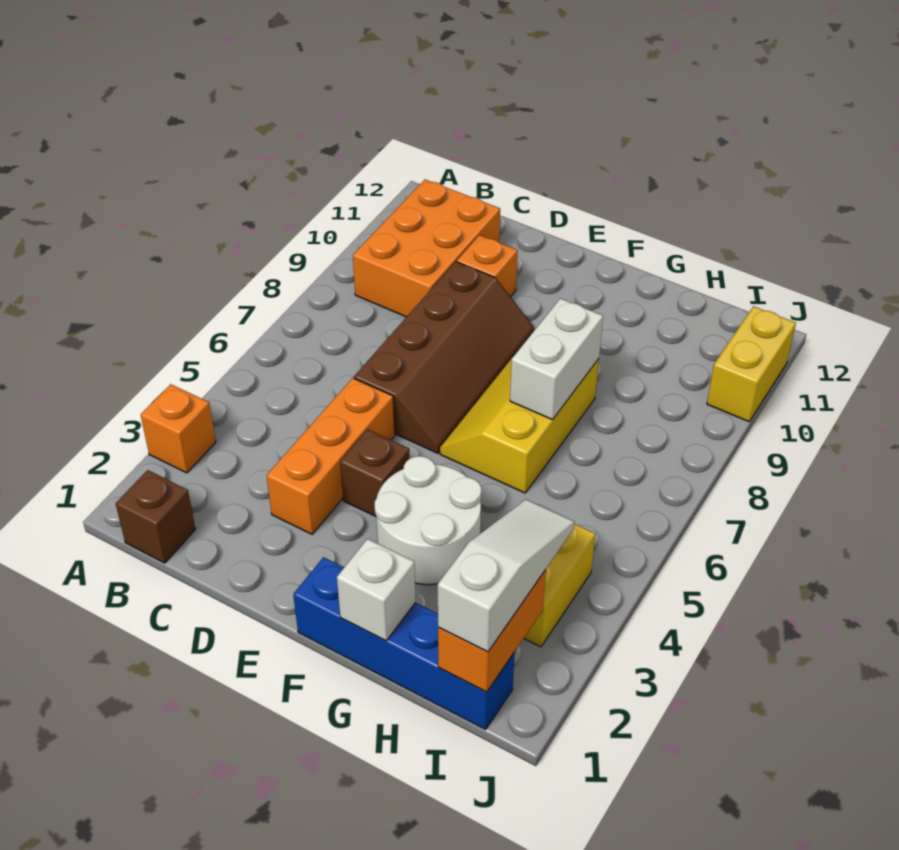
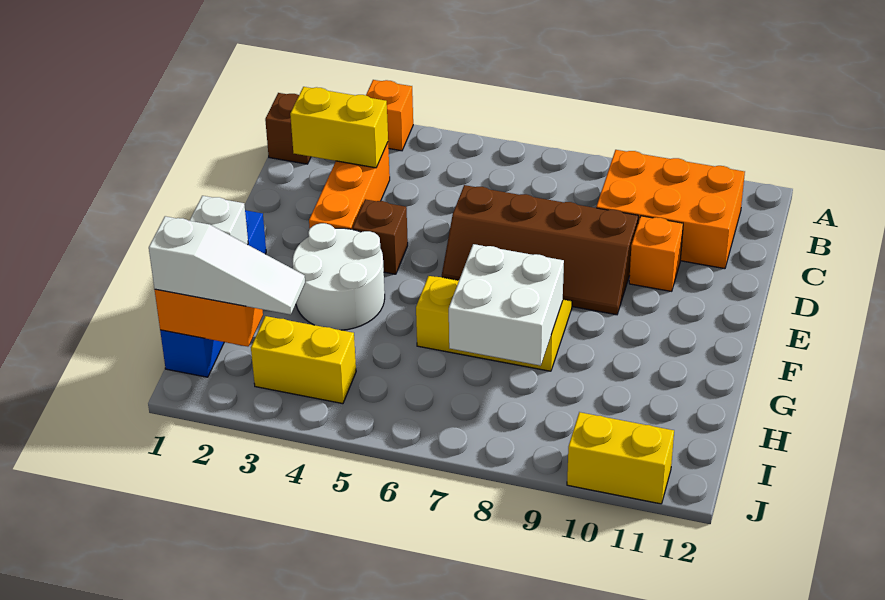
none -> yellow 1x2 brick [290,87,388,168]
orange 1x3 brick [267,378,395,534] -> orange 1x3 brick turned to [309,142,390,230]
white 1x2 brick [510,298,603,420] -> white 2x2 brick [449,244,564,366]

